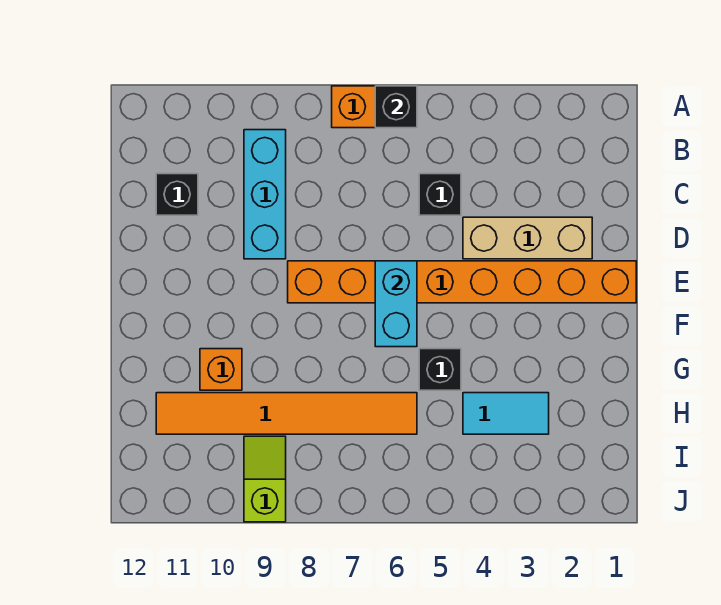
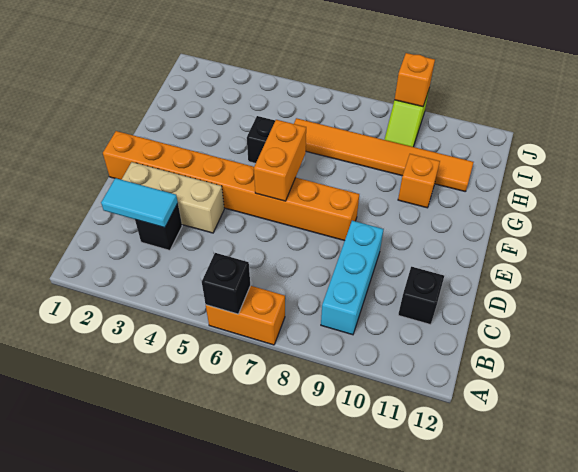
black 1x1 brick [419,174,461,215] -> black 1x1 brick moved to [135,203,182,250]
cyan 1x2 brick [375,261,417,347] -> orange 1x2 brick [254,120,306,201]
cyan 1x2 tile [463,393,549,434] -> cyan 1x2 tile moved to [101,178,178,228]
none -> orange 1x1 brick [395,53,435,107]

